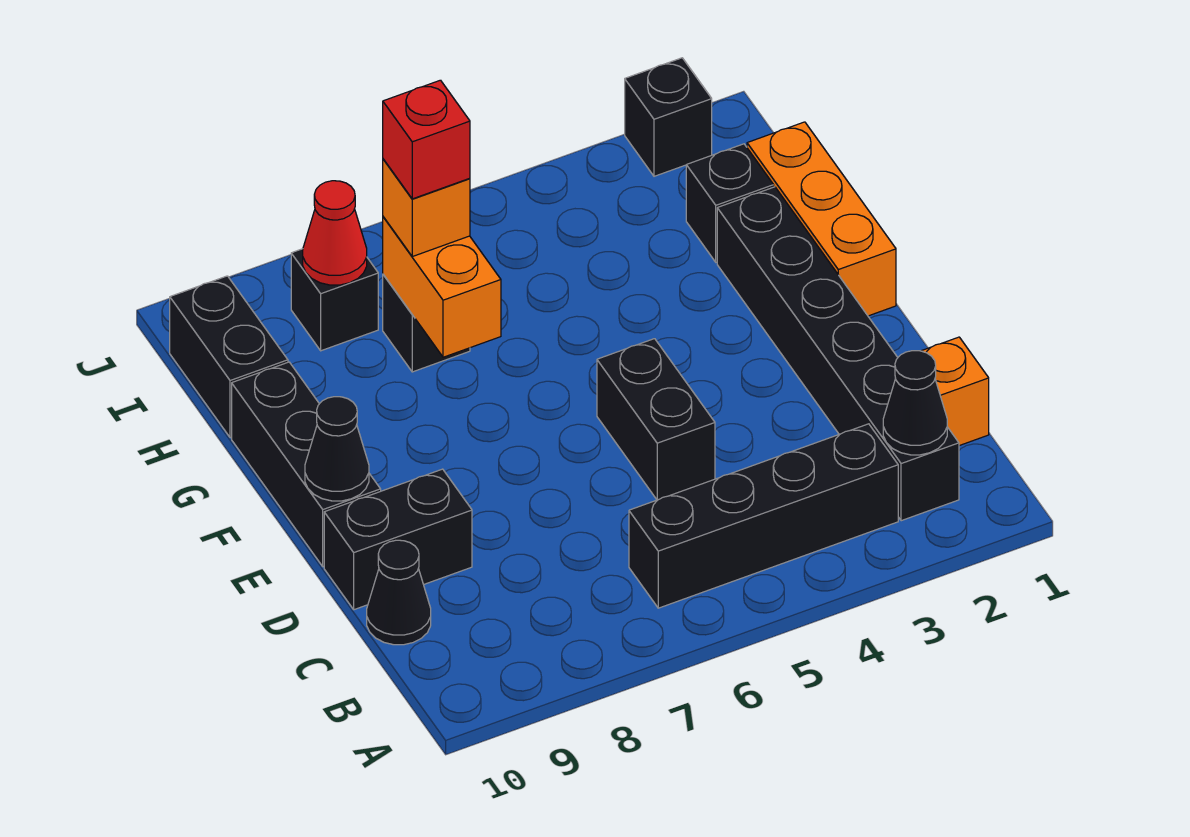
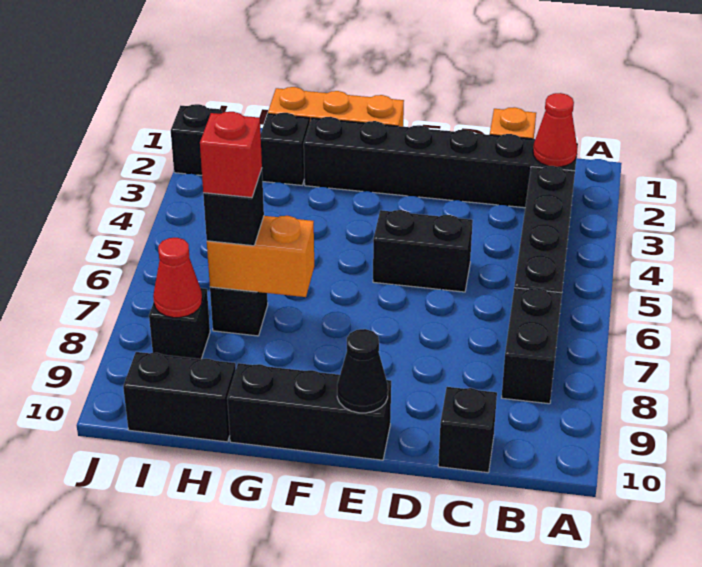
black 1x1 cone [883,351,947,455] -> red 1x1 cone [533,93,577,167]
black 1x1 cone [367,540,431,645] -> black 1x1 brick [438,387,497,473]
black 1x2 brick [324,469,472,610] -> black 1x2 brick moved to [502,288,562,404]
orange 1x1 brick [383,159,470,257] -> black 1x1 brick [203,169,264,246]

